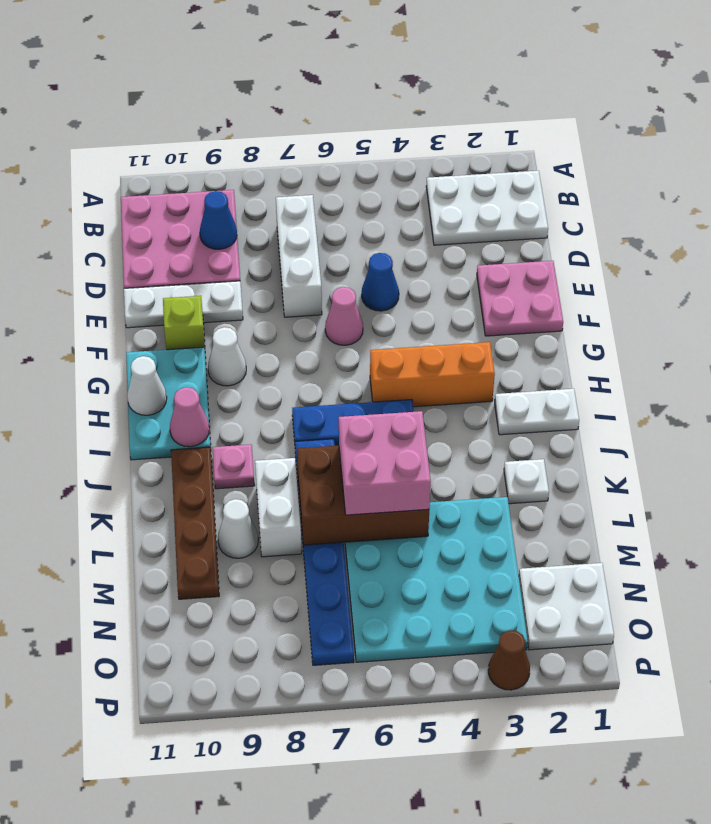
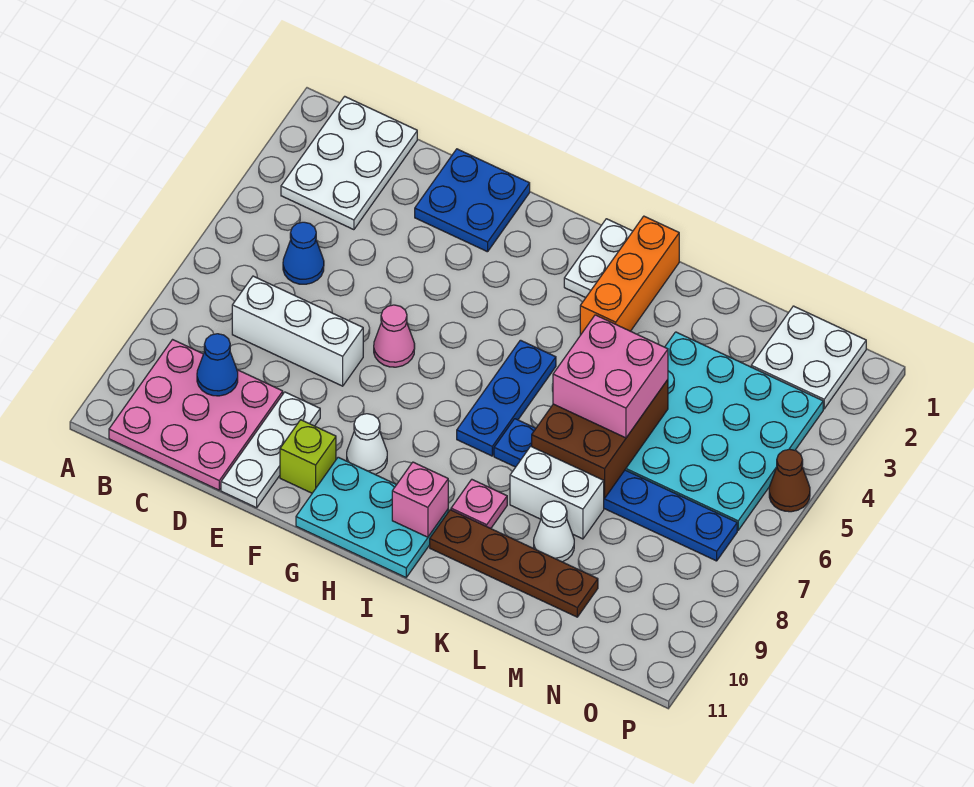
pink 2x2 plate [477,261,563,336] -> blue 2x2 plate [415,149,530,252]
blue 1x1 cone [362,253,399,311] -> blue 1x1 cone moved to [283,222,324,284]
orange 1x3 brick [370,342,495,407] -> orange 1x3 brick moved to [580,216,679,335]
white 1x1 cone [127,356,167,415] -> none
pink 1x1 cone [170,387,209,447] -> pink 1x1 brick [392,462,448,537]
white 1x1 plate [504,459,549,504] -> none
brown 1x1 cone [488,630,530,690] -> brown 1x1 cone moved to [769,449,810,512]

